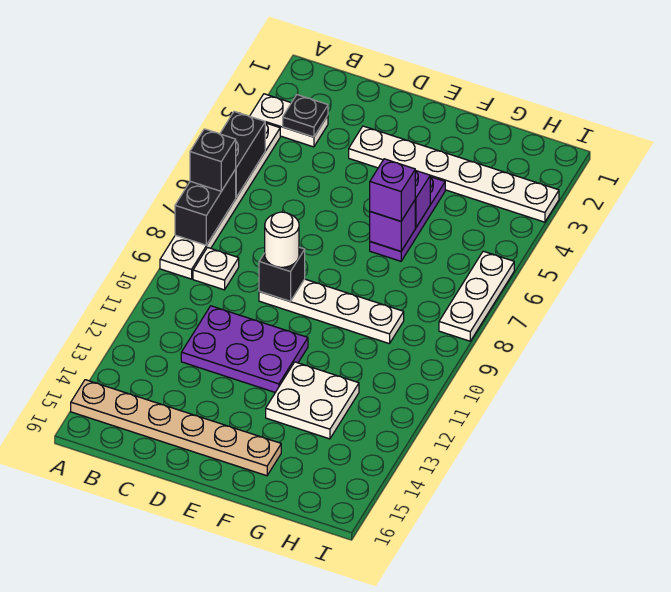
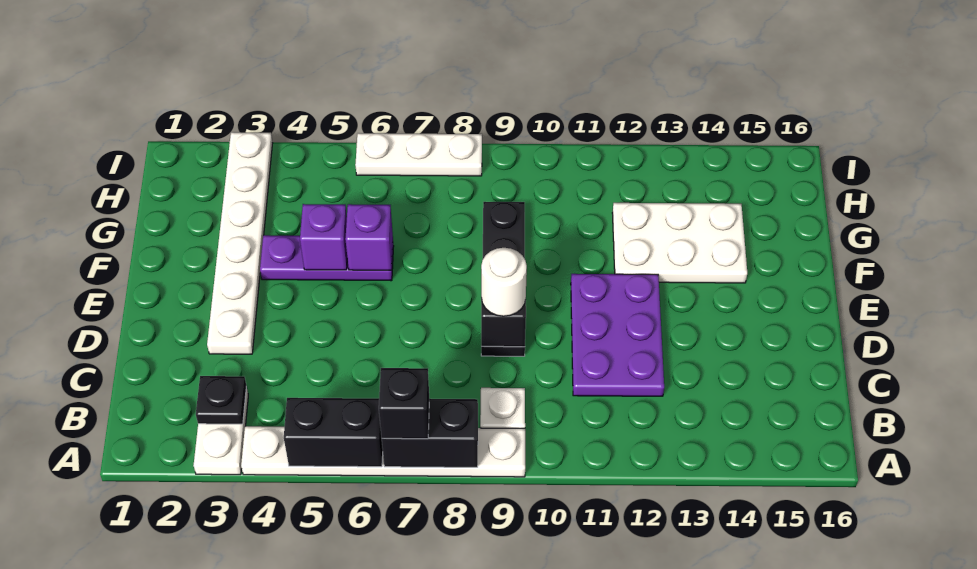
tan 1x6 plate [71,380,281,476] -> none
white 1x4 plate [259,279,404,344] -> black 1x4 plate [481,202,525,356]
purple 1x1 brick [370,159,415,221] -> none
white 2x2 plate [266,362,359,439] -> white 2x3 plate [612,203,747,283]

